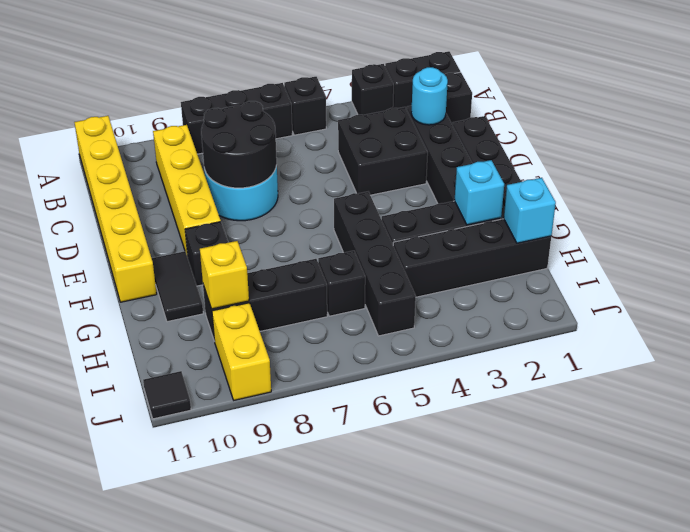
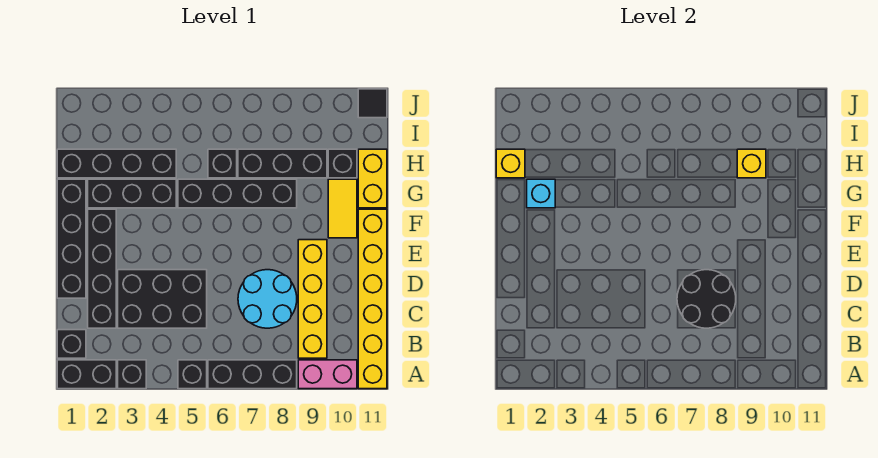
none -> pink 1x2 brick [298,360,357,389]
cyan 1x1 round brick [411,67,448,125] -> none
black 2x2 brick [338,107,428,195] -> black 2x3 brick [118,270,207,328]
black 1x4 brick [334,192,416,336] -> black 1x4 brick turned to [178,179,297,208]
black 1x1 brick [185,222,228,286] -> black 1x1 brick moved to [328,149,357,178]
black 1x2 tile [152,251,203,322] -> yellow 1x2 tile [328,179,357,238]
cyan 1x1 brick [504,178,556,243] -> yellow 1x1 brick [496,149,525,178]
yellow 1x2 brick [212,303,271,400] -> yellow 1x2 brick moved to [358,149,387,208]

